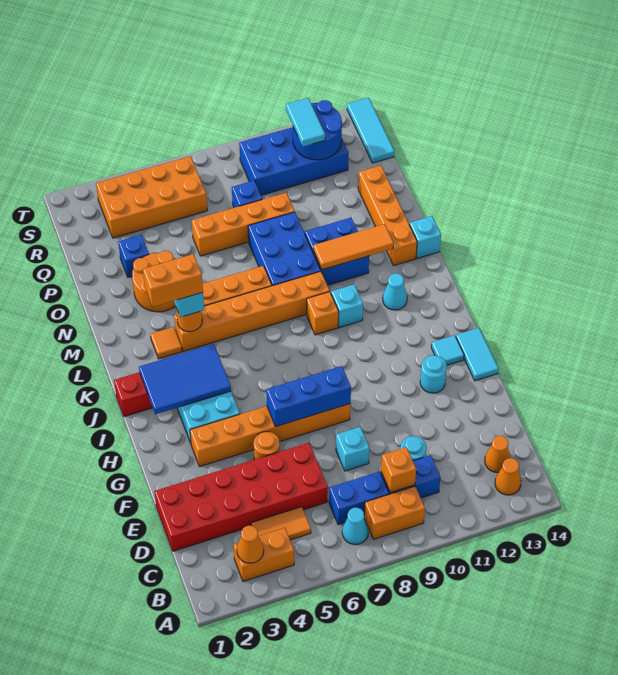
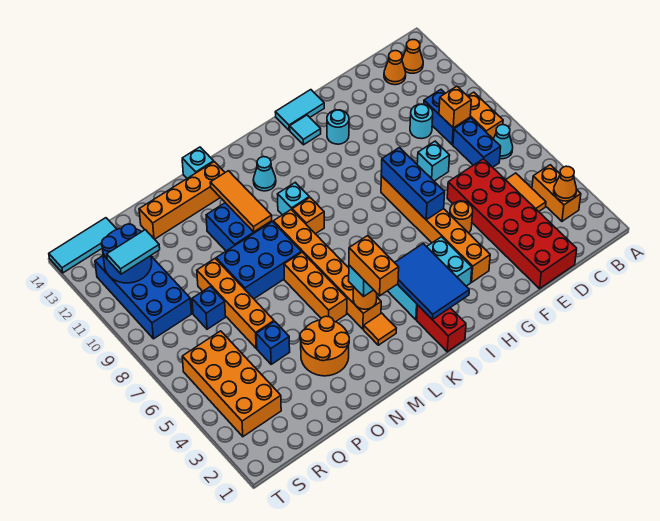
blue 1x1 brick [118,235,149,277] -> blue 1x1 brick moved to [256,321,290,364]

